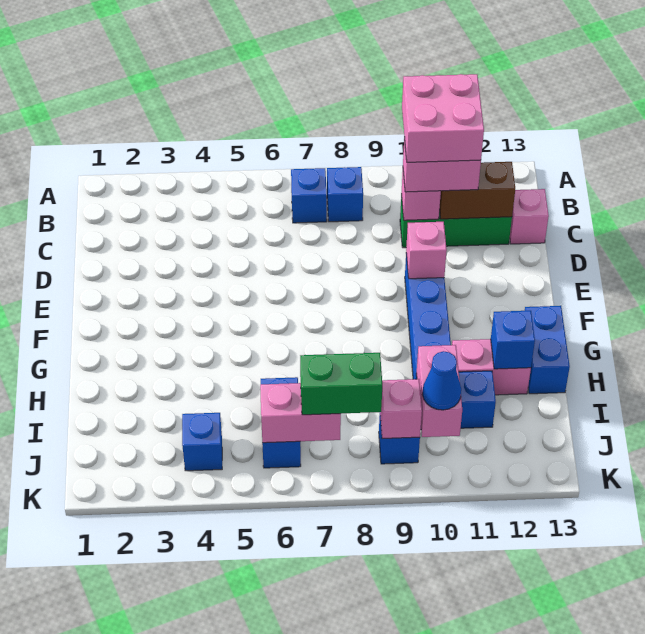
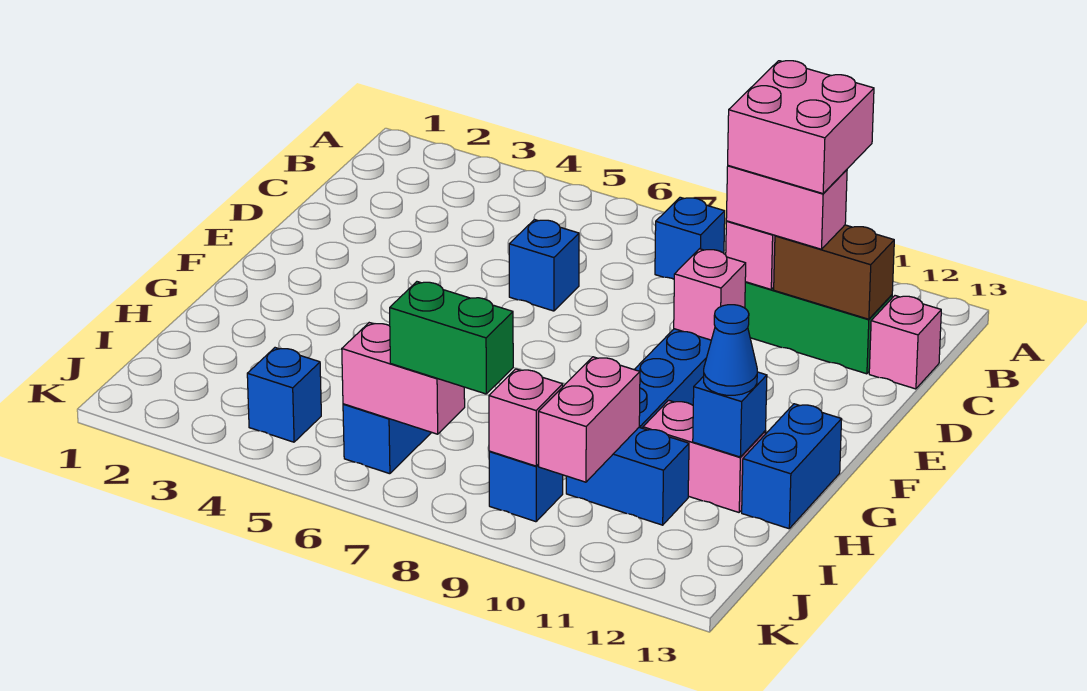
blue 1x1 brick [291,168,327,223] -> blue 1x1 brick moved to [509,219,579,311]
blue 1x1 cone [422,351,461,410] -> blue 1x1 cone moved to [704,305,757,395]

